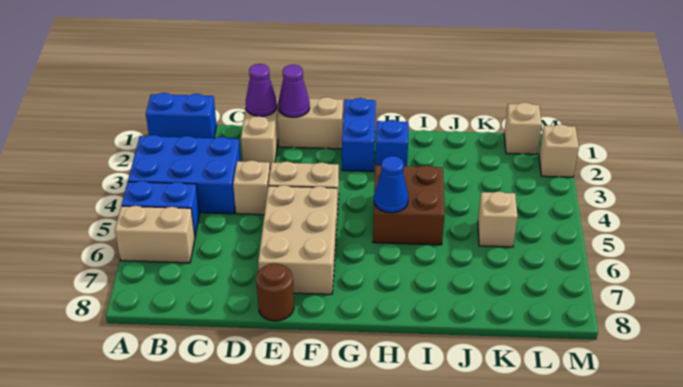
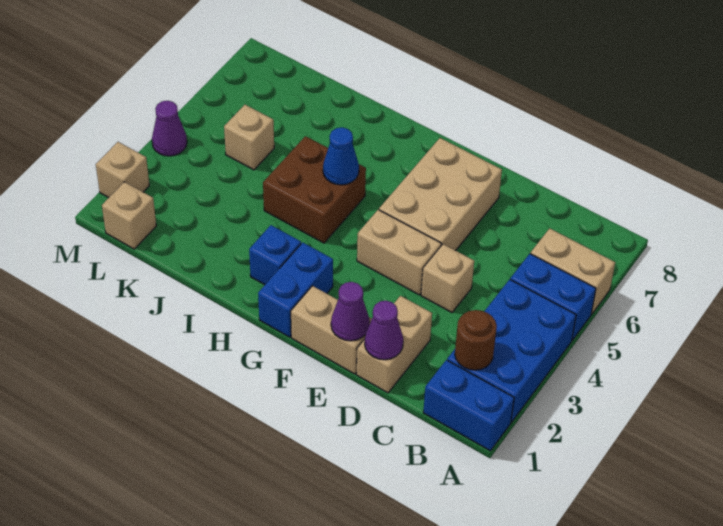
blue 2x3 brick [128,135,241,214] -> blue 2x3 brick turned to [447,279,576,422]
brown 1x1 round brick [256,263,294,321] -> brown 1x1 round brick moved to [455,310,497,370]
none -> purple 1x1 cone [152,101,187,156]

